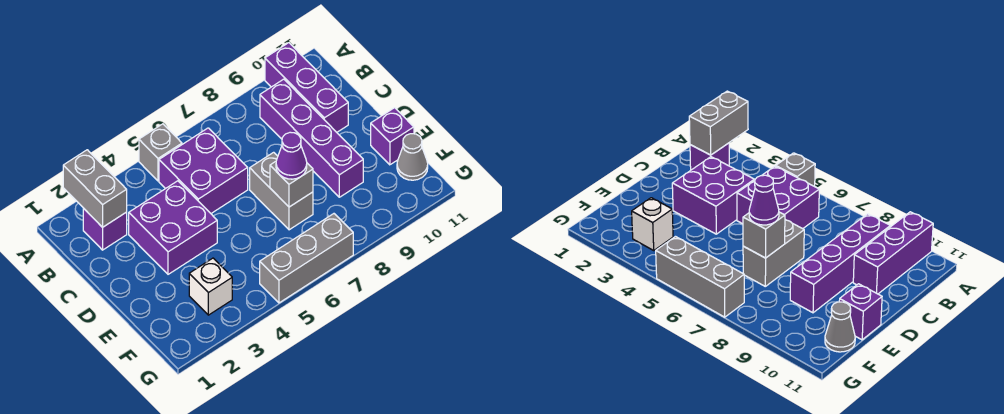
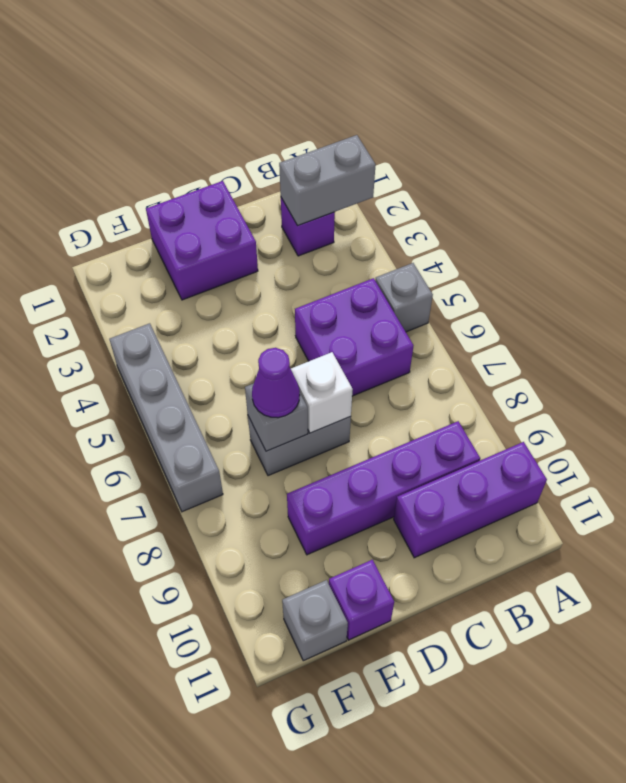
purple 2x2 brick [129,181,217,274] -> purple 2x2 brick moved to [146,181,258,300]
white 1x1 brick [189,258,232,315] -> white 1x1 brick moved to [291,352,353,433]
grey 1x1 cone [397,134,428,180] -> grey 1x1 brick [282,580,348,661]
grey 1x3 brick [260,214,353,303] -> grey 1x4 brick [109,323,223,512]

